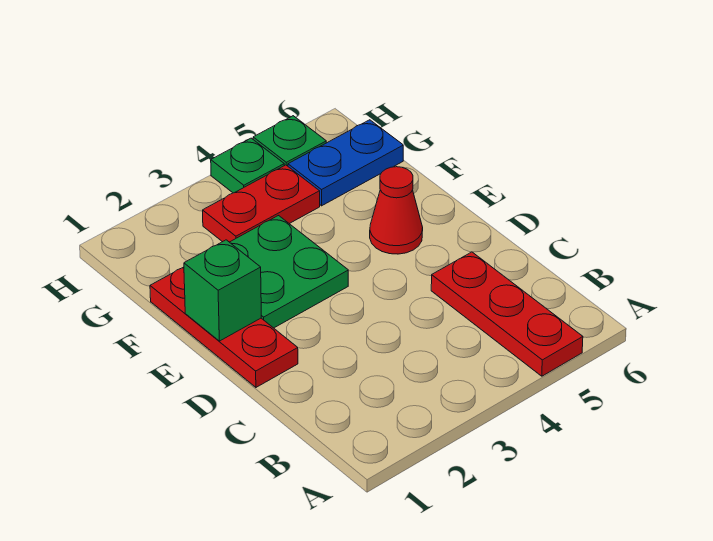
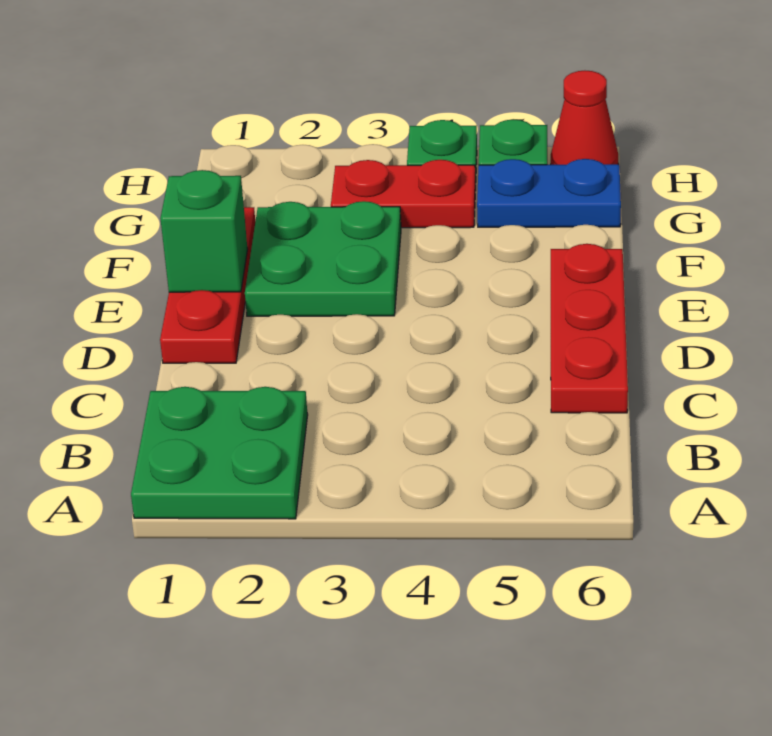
none -> green 2x2 plate [131,387,308,519]
red 1x3 plate [431,252,583,376] -> red 1x3 plate moved to [551,244,628,413]
red 1x1 cone [370,167,423,254] -> red 1x1 cone moved to [551,71,618,165]

